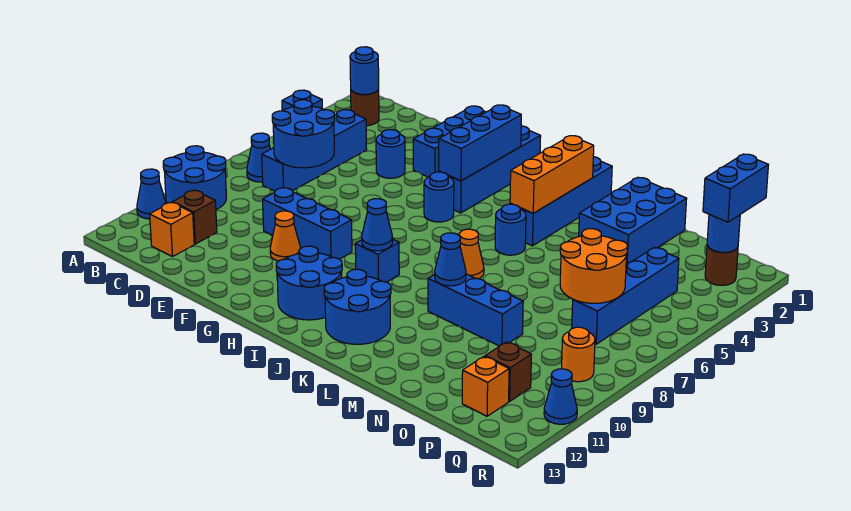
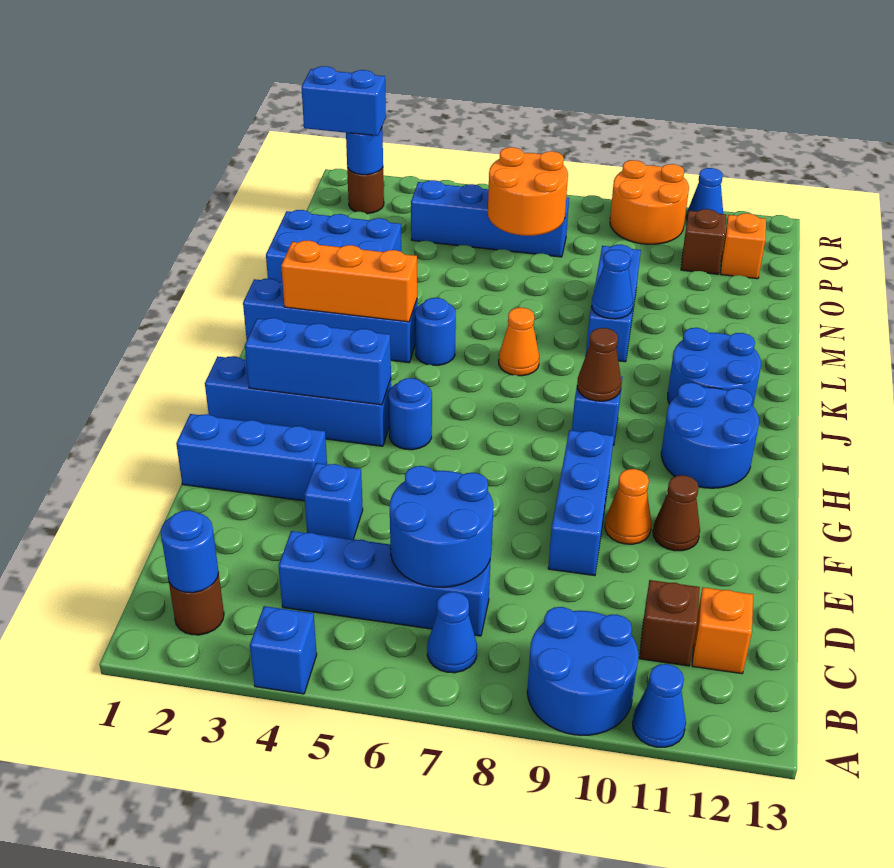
blue 1x1 round brick [376,130,405,178] -> blue 1x1 brick [304,463,363,539]
none -> brown 1x1 cone [653,475,700,551]
blue 1x1 cone [362,199,393,251] -> brown 1x1 cone [577,328,621,401]
orange 1x1 round brick [562,327,595,382] -> orange 2x2 round brick [610,160,689,244]

